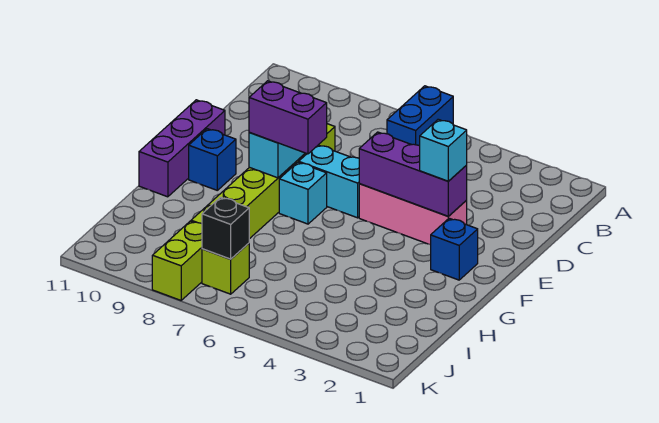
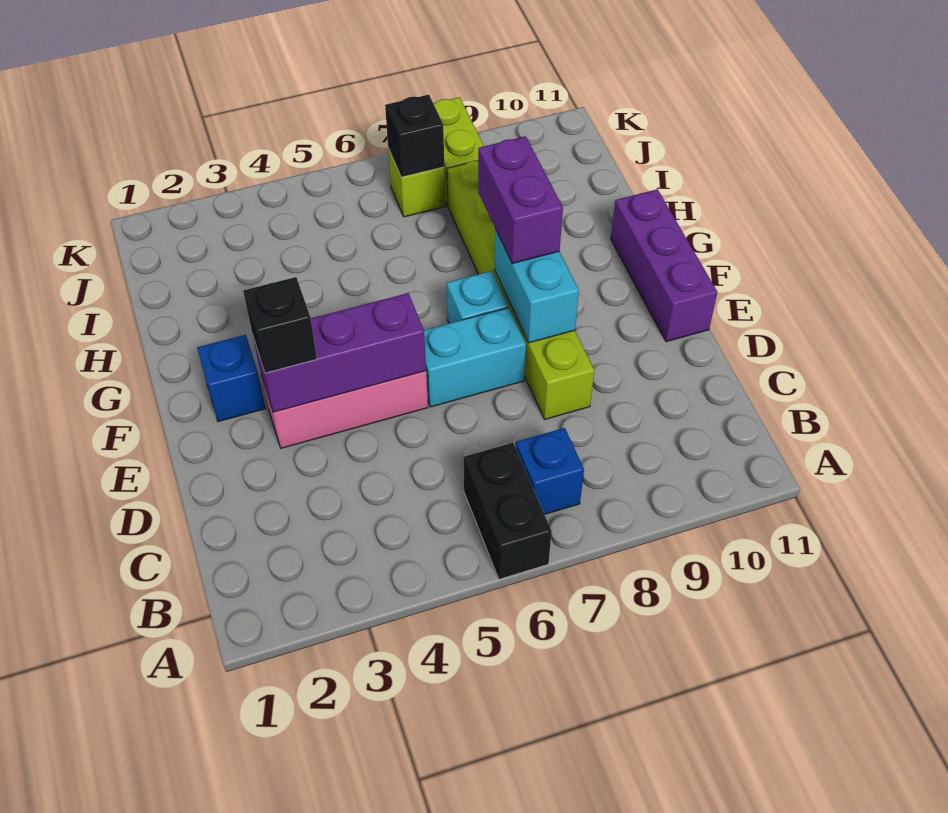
blue 1x2 brick [387,86,453,146] -> black 1x2 brick [463,443,552,579]
cyan 1x1 brick [420,119,467,181] -> black 1x1 brick [243,277,317,373]
purple 1x2 brick [249,81,327,154] -> purple 1x2 brick turned to [478,136,563,263]
blue 1x1 brick [189,129,236,190] -> blue 1x1 brick moved to [516,428,584,514]

